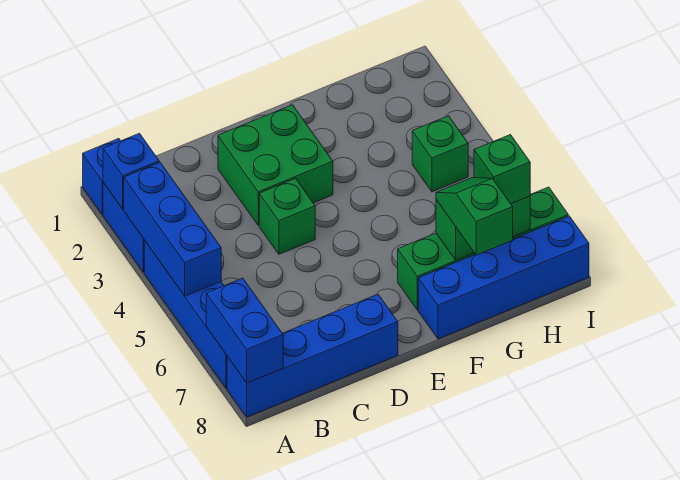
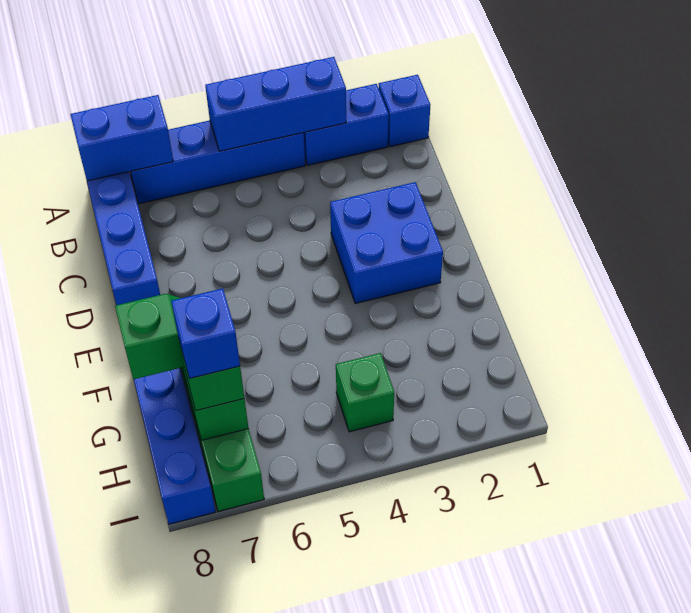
blue 1x1 brick [103,133,159,209] -> blue 1x1 brick moved to [171,288,240,379]
green 2x2 brick [218,105,333,225] -> blue 2x2 brick [330,182,443,304]
green 1x1 brick [259,178,315,254] -> none

